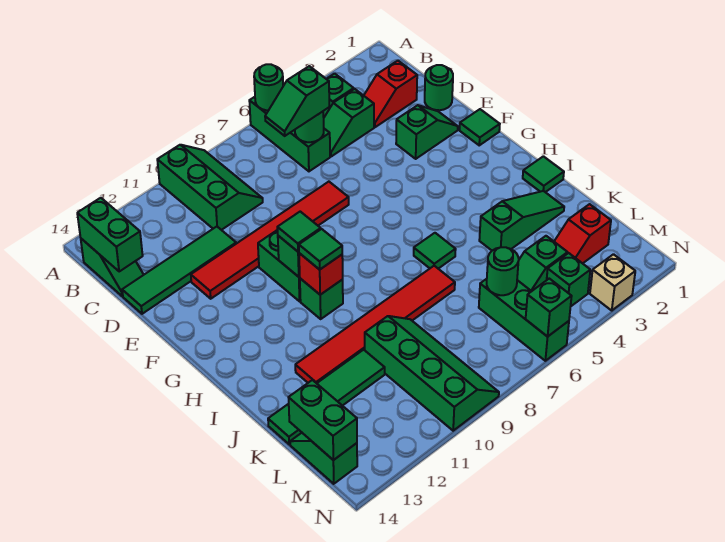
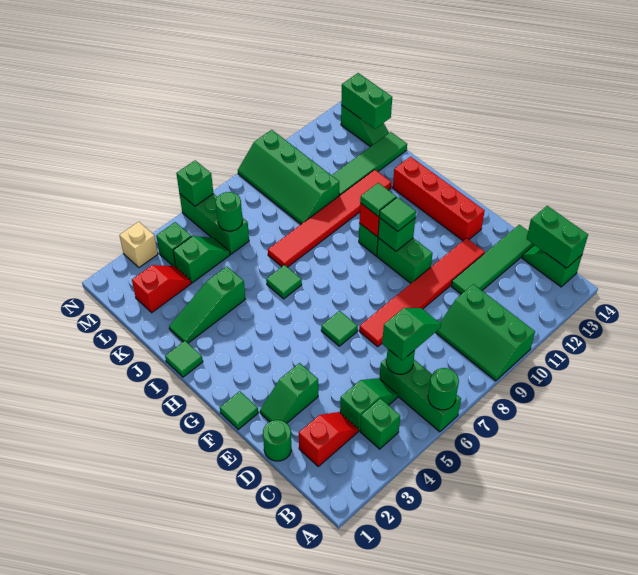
none -> green 1x1 tile [321,311,358,346]
none -> red 1x4 brick [393,157,485,241]

